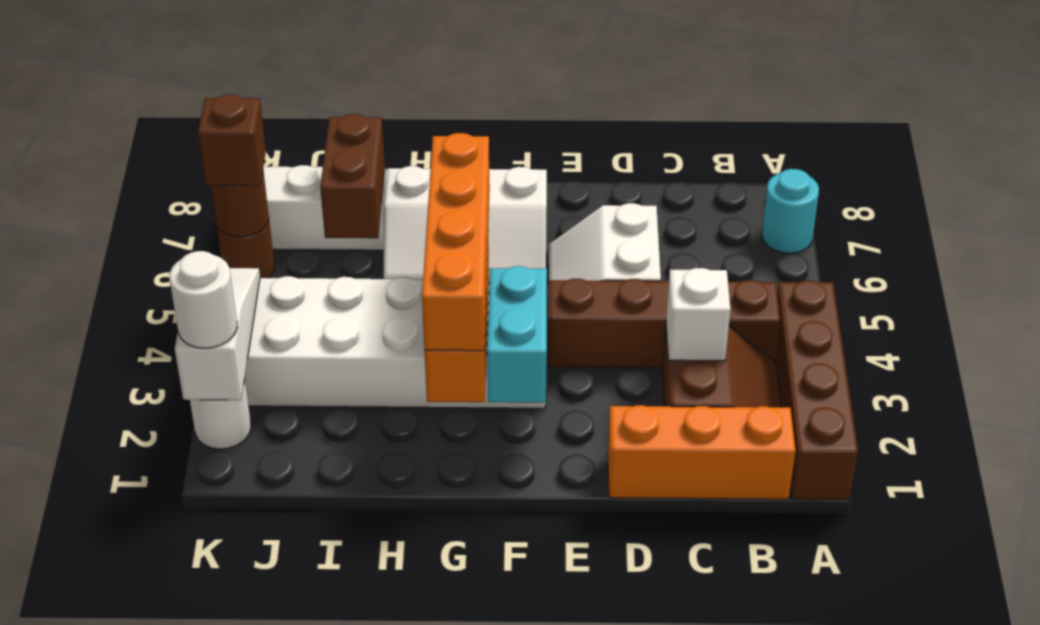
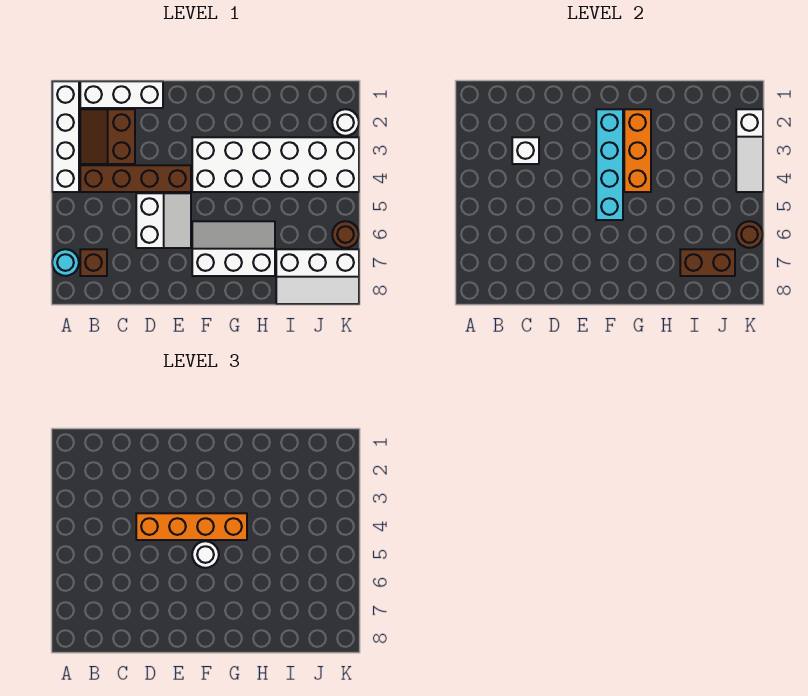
brown 1x4 brick [776,280,858,500] -> white 1x4 brick [52,81,79,192]
orange 1x3 brick [608,405,796,499] -> white 1x3 brick [80,81,163,108]
cyan 1x2 brick [487,266,547,403] -> cyan 1x4 brick [596,109,623,220]
orange 1x4 brick [422,133,490,351] -> orange 1x4 brick turned to [136,513,247,540]
brown 1x2 brick [320,114,385,238] -> brown 1x2 brick turned to [680,249,735,276]
white 1x1 round brick [169,251,237,348] -> white 1x1 round brick moved to [192,541,219,568]
brown 1x1 brick [198,95,266,186] -> brown 1x1 brick moved to [80,249,107,276]

